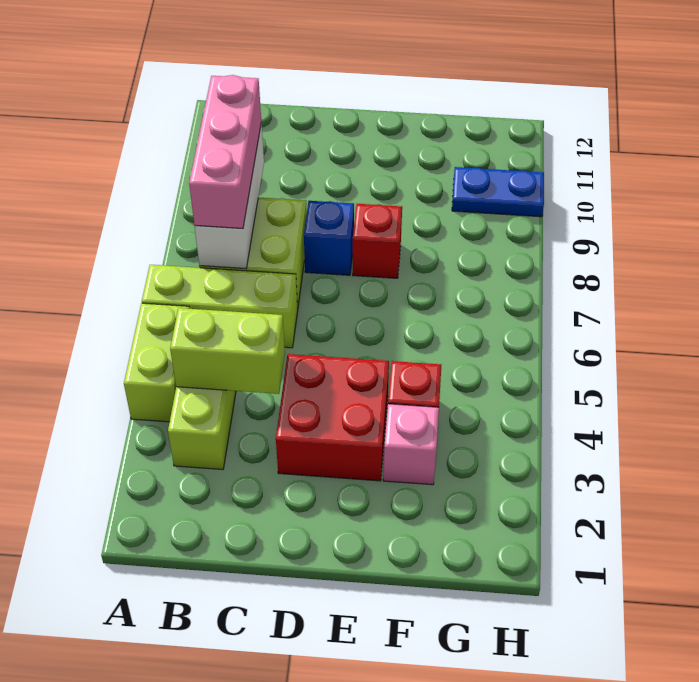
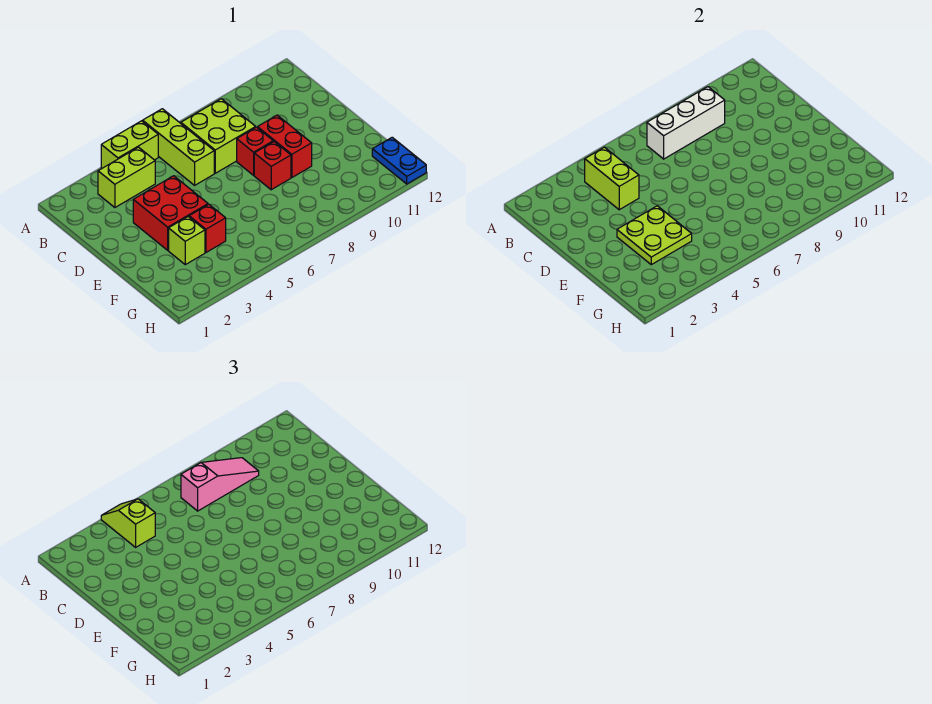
none -> lime 1x2 slope [101,499,155,547]
pink 1x3 brick [189,75,261,228] -> pink 1x3 slope [181,458,259,511]
blue 1x1 brick [304,201,354,275] -> red 1x1 brick [237,127,273,175]
none -> red 1x2 brick [258,115,312,178]
none -> lime 2x2 plate [617,206,692,265]
pink 1x1 brick [383,404,439,485] -> lime 1x1 brick [169,217,205,265]
blue 1x2 plate [452,167,544,217] -> blue 1x2 plate moved to [372,137,426,184]

